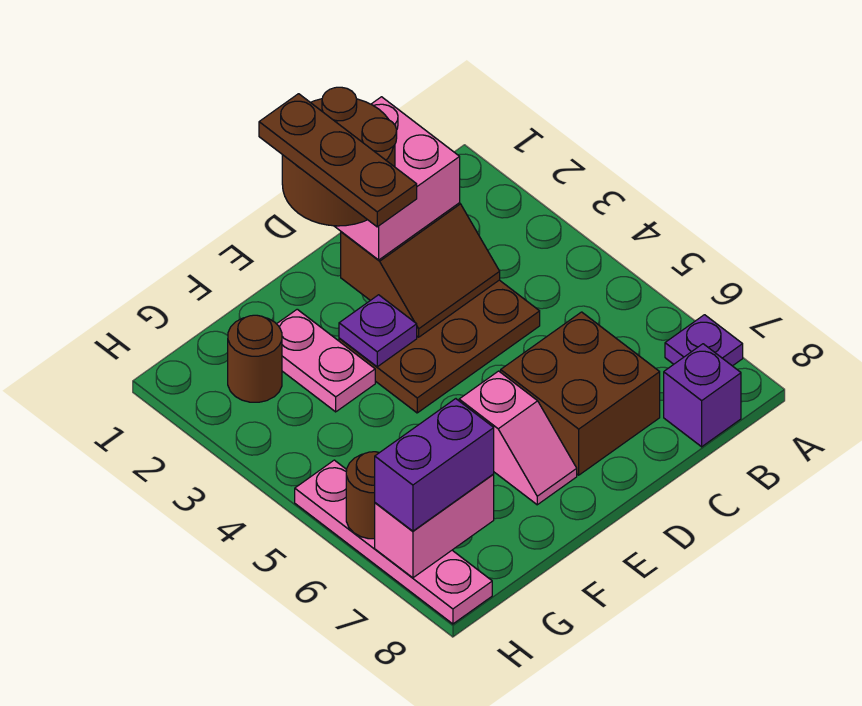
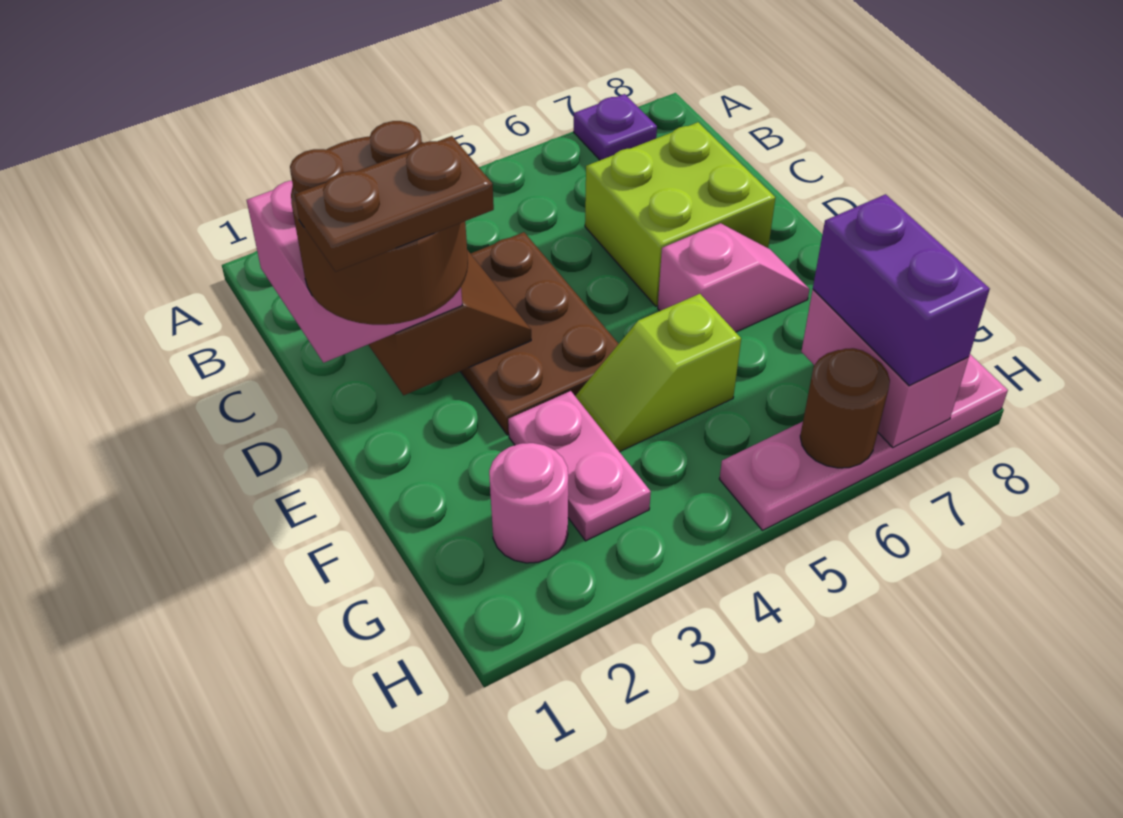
purple 1x1 brick [664,344,741,447] -> none
brown 2x2 brick [501,312,660,475] -> lime 2x2 brick [585,122,775,306]
brown 1x3 plate [259,94,417,227] -> brown 1x2 plate [295,136,494,272]
purple 1x1 plate [339,295,417,367] -> none
pink 1x2 plate [277,309,375,412] -> pink 1x2 plate turned to [508,391,651,541]
none -> lime 1x2 slope [575,294,741,452]
brown 1x1 round brick [228,315,282,402] -> pink 1x1 round brick [489,443,568,563]

